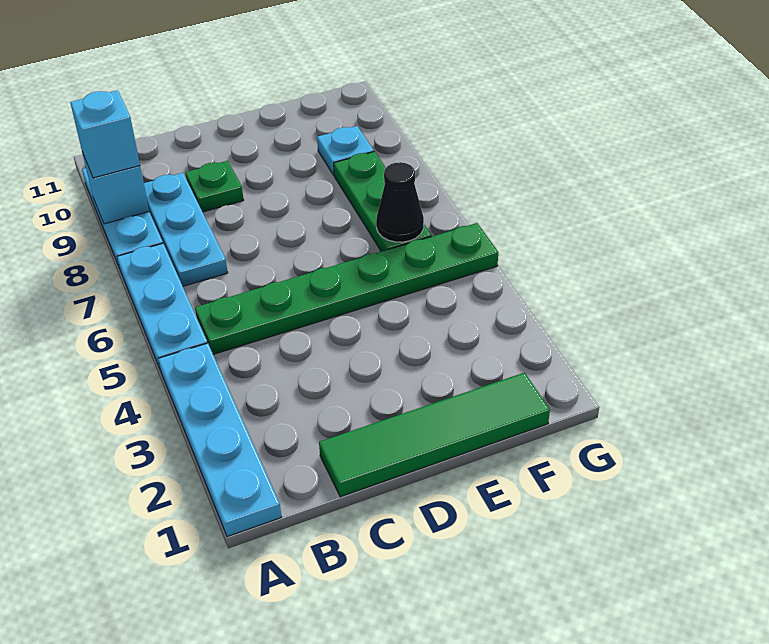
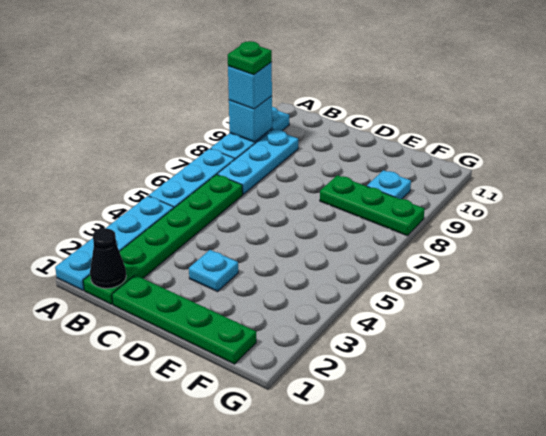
green 1x6 plate [195,223,498,354] -> green 1x6 plate turned to [83,175,243,304]
green 1x4 tile [319,373,550,497] -> green 1x4 plate [112,275,256,364]
green 1x1 plate [185,161,244,212] -> green 1x1 plate moved to [228,41,272,75]
none -> cyan 1x1 plate [189,250,238,292]
green 1x3 plate [334,152,431,252] -> green 1x3 plate turned to [320,175,425,236]
black 1x1 cone [376,162,424,242] -> black 1x1 cone moved to [90,228,126,288]

